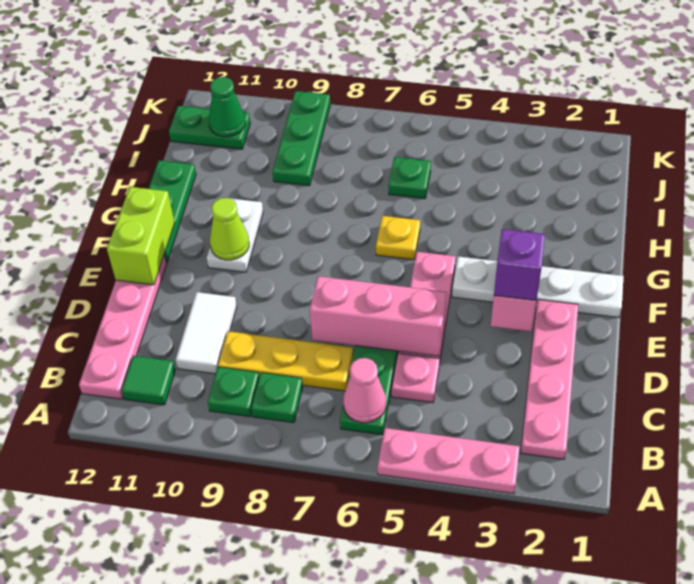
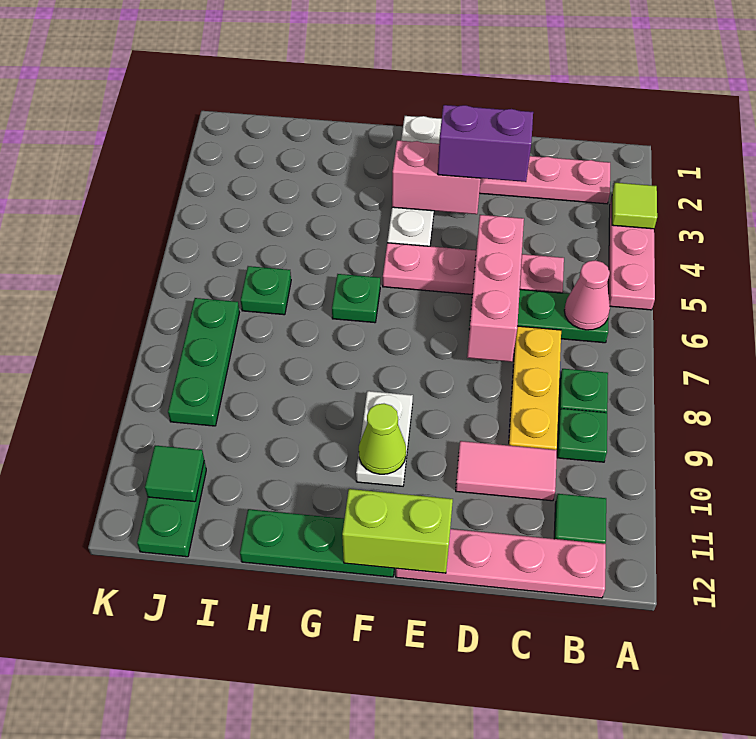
none -> lime 1x1 tile [612,183,657,229]
white 1x2 tile [176,292,237,374] -> pink 1x2 tile [456,441,557,501]
purple 1x1 brick [494,229,545,301] -> purple 1x2 brick [438,105,533,182]
white 1x2 plate [207,198,263,272] -> white 1x2 plate turned to [356,391,413,486]
yellow 1x1 plate [376,216,420,260] -> green 1x1 plate [332,274,380,323]
green 1x3 plate [273,91,330,186] -> green 1x3 plate turned to [168,298,239,426]
green 1x1 cone [209,77,245,137] -> green 1x1 tile [145,446,204,502]

